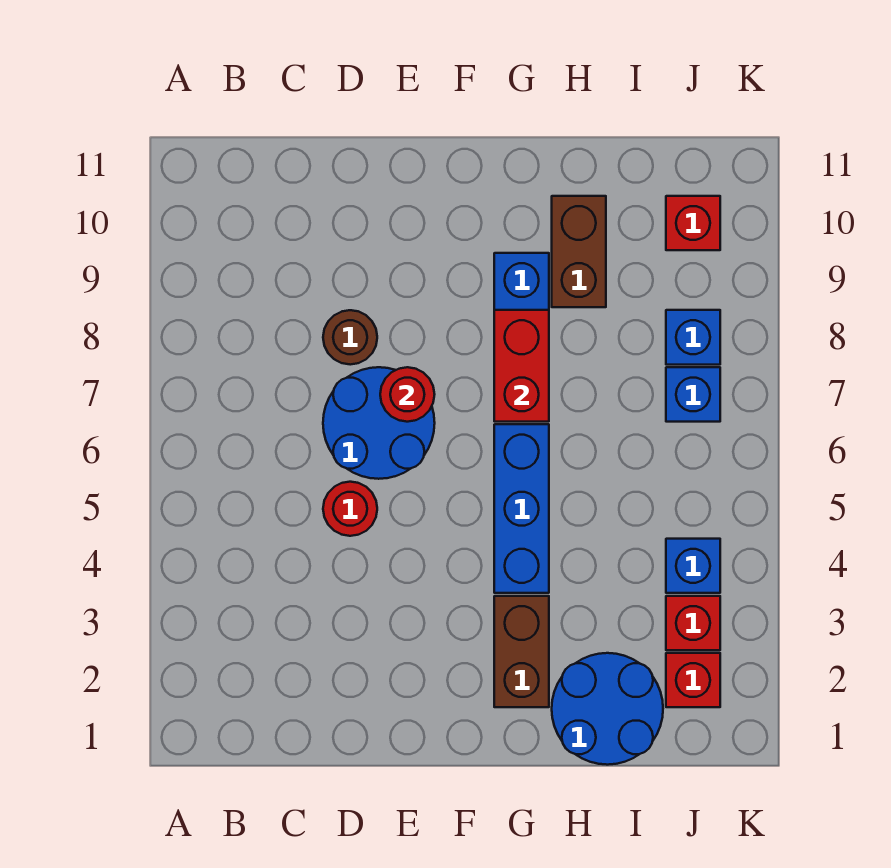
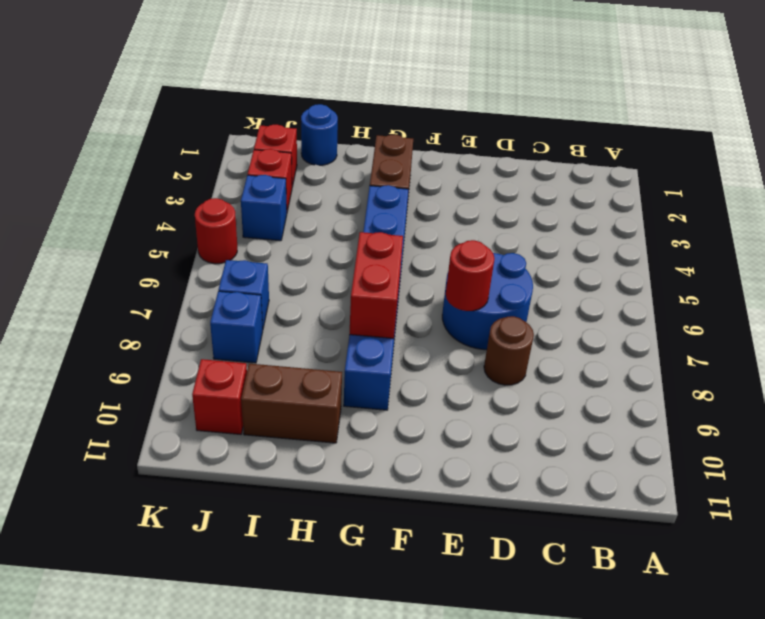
red 1x1 round brick [323,482,377,536] -> red 1x1 round brick moved to [195,198,237,264]
blue 2x2 round brick [552,653,663,765] -> blue 1x1 round brick [301,104,338,165]
brown 1x2 brick [552,196,606,307] -> brown 1x2 brick turned to [241,364,342,443]

